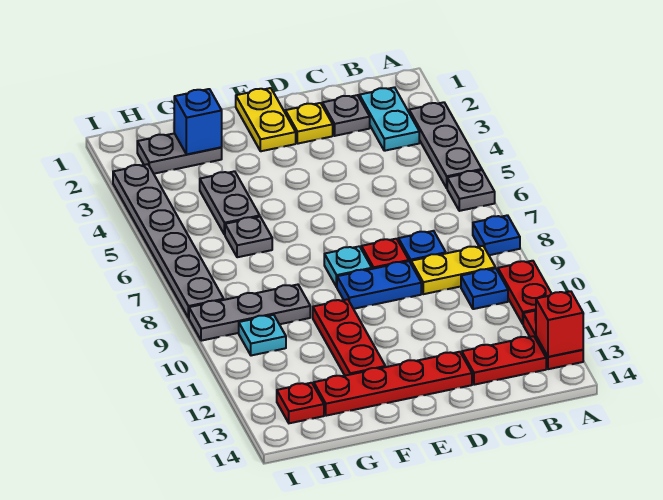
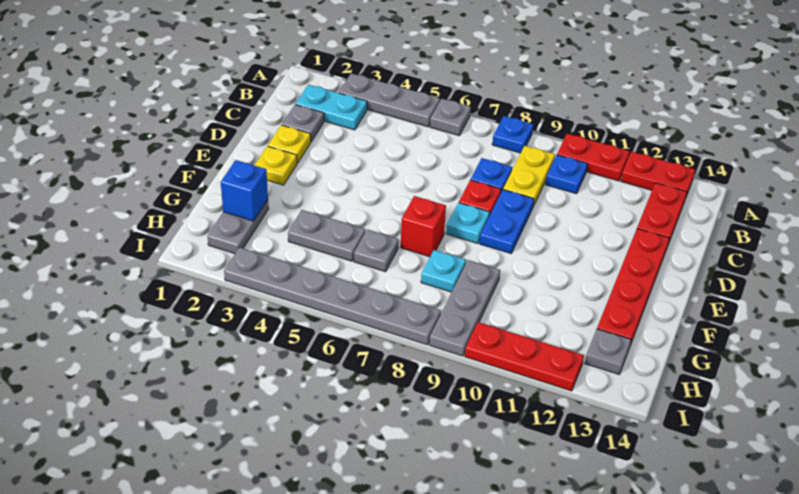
red 1x1 brick [536,291,583,357] -> red 1x1 brick moved to [401,196,446,257]
yellow 1x2 plate [236,88,296,151] -> yellow 1x1 plate [254,146,297,185]
red 1x3 plate [313,299,385,376] -> red 1x3 plate moved to [465,322,584,391]
cyan 1x1 plate [239,315,286,356] -> cyan 1x1 plate moved to [421,250,466,292]
red 1x1 plate [277,383,324,423] -> grey 1x1 plate [585,329,631,374]

